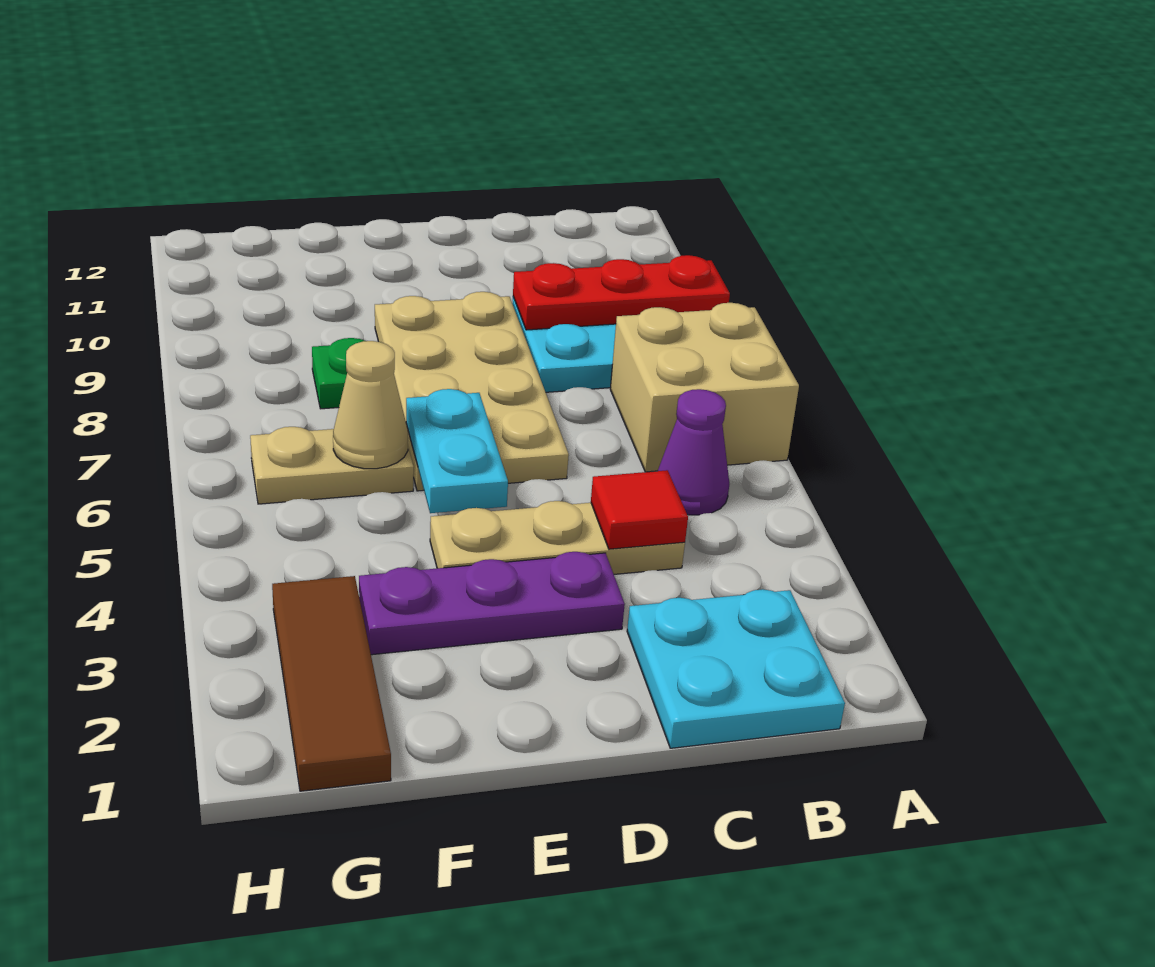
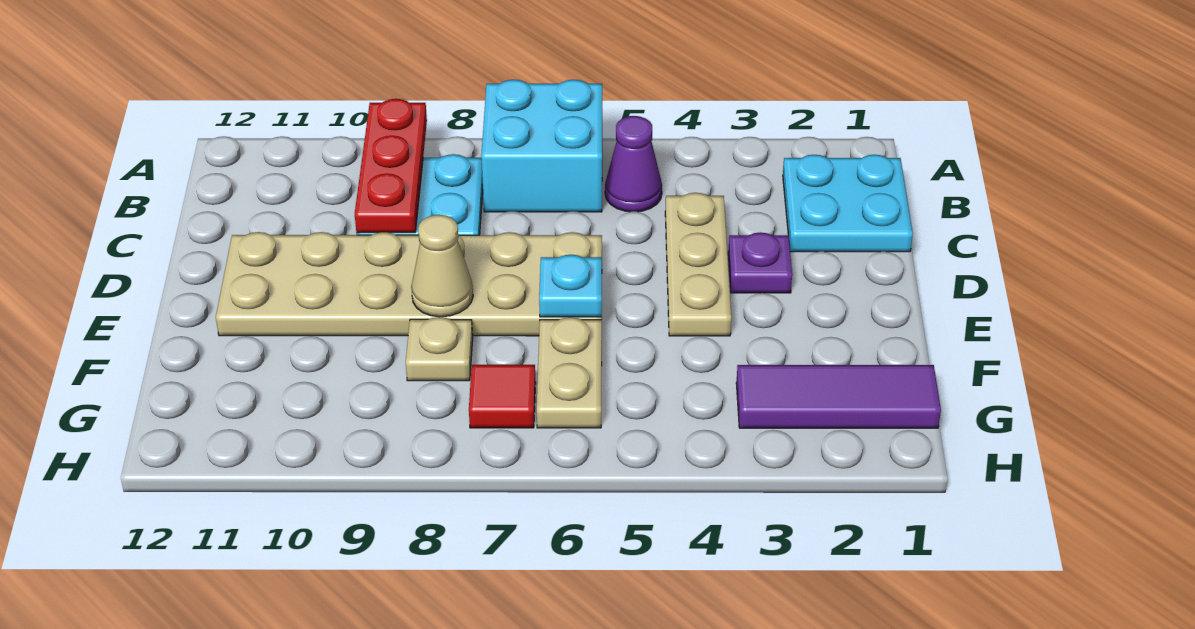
tan 2x2 brick [610,303,799,472] -> cyan 2x2 brick [481,80,602,212]
red 1x1 tile [591,470,688,549] -> red 1x1 tile moved to [469,365,536,428]
purple 1x3 plate [359,552,625,655] -> purple 1x1 plate [728,232,792,293]
tan 2x4 plate [375,292,569,491] -> tan 2x6 plate [216,232,602,336]
cyan 1x2 plate [406,389,508,513] -> cyan 1x1 plate [539,255,602,317]
tan 1x1 cone [333,341,408,469] -> tan 1x1 cone moved to [411,215,473,317]
green 1x1 plate [312,338,364,409] -> tan 1x1 plate [406,317,473,381]
brown 1x3 tile [272,576,391,791] -> purple 1x3 tile [736,365,941,428]

